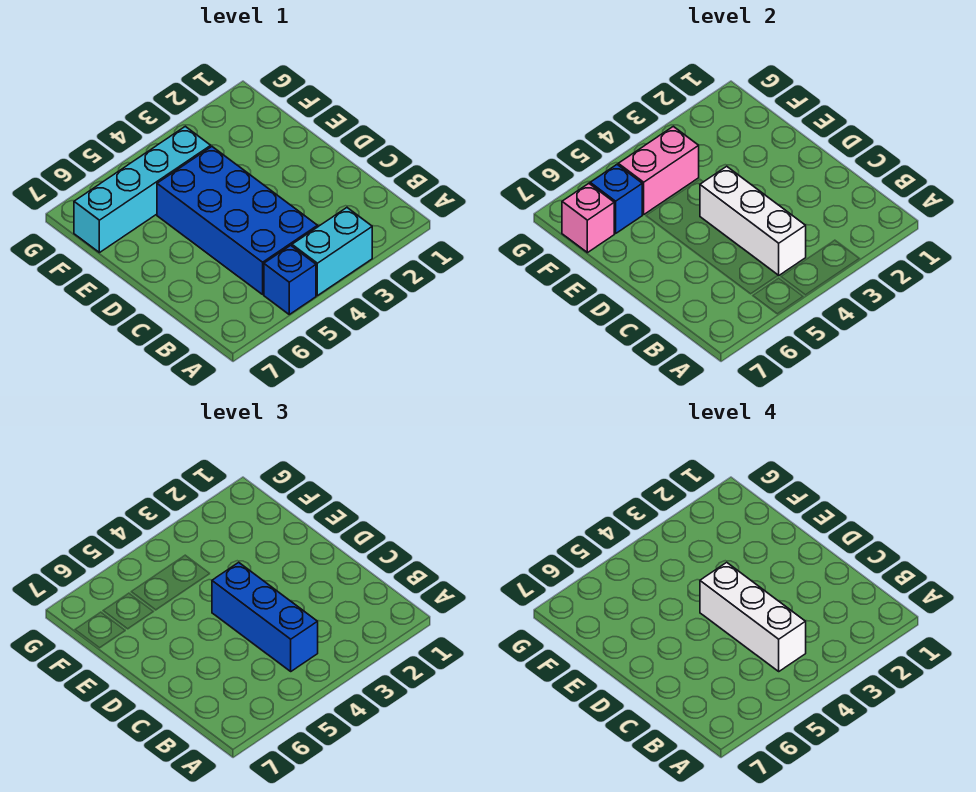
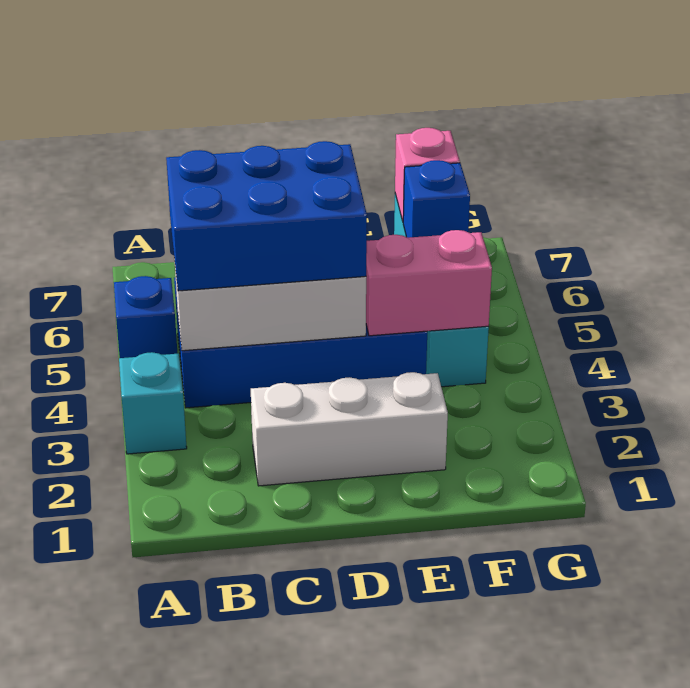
cyan 1x2 brick [292,208,372,296] -> cyan 1x1 brick [119,352,187,454]
blue 1x3 brick [212,562,318,671] -> blue 2x3 brick [166,141,367,291]
white 1x3 brick [700,562,806,671] -> white 1x3 brick moved to [251,372,448,486]
pink 1x2 brick [618,126,699,214] -> pink 1x2 brick turned to [366,230,492,336]

